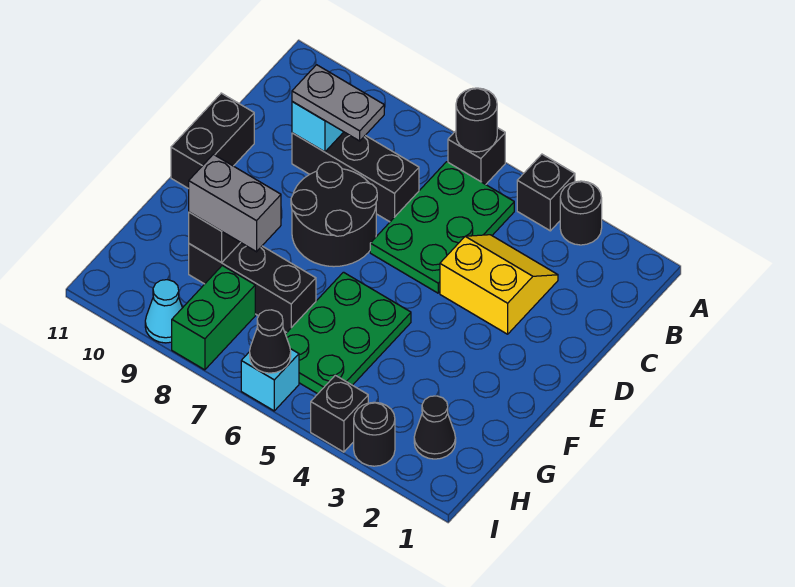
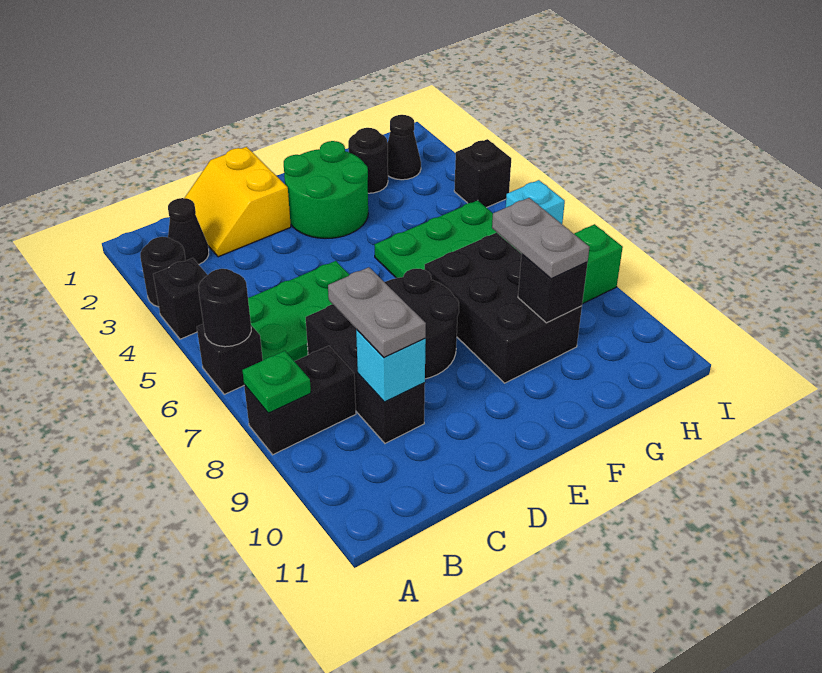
none -> green 1x1 plate [242,351,311,413]
yellow 2x2 slope [440,235,558,334] -> yellow 2x2 slope moved to [185,147,291,257]
black 1x2 brick [171,93,254,189] -> black 1x2 brick moved to [244,346,356,455]
none -> green 2x2 round brick [284,141,368,239]
black 1x3 brick [189,243,316,332] -> black 2x3 brick [424,232,582,383]
grey 1x2 brick [189,154,281,252] -> grey 1x2 plate [492,198,590,279]
black 1x1 round brick [354,402,395,466] -> black 1x1 round brick moved to [348,128,388,193]
black 1x1 cone [250,310,291,373] -> black 1x1 cone moved to [168,198,209,264]
cyan 1x1 cone [145,280,182,343] -> none

